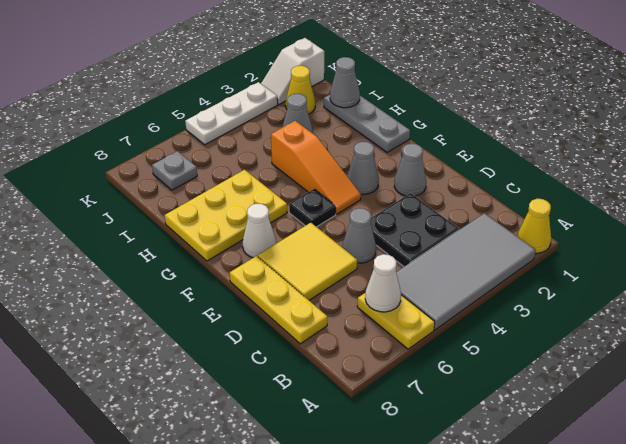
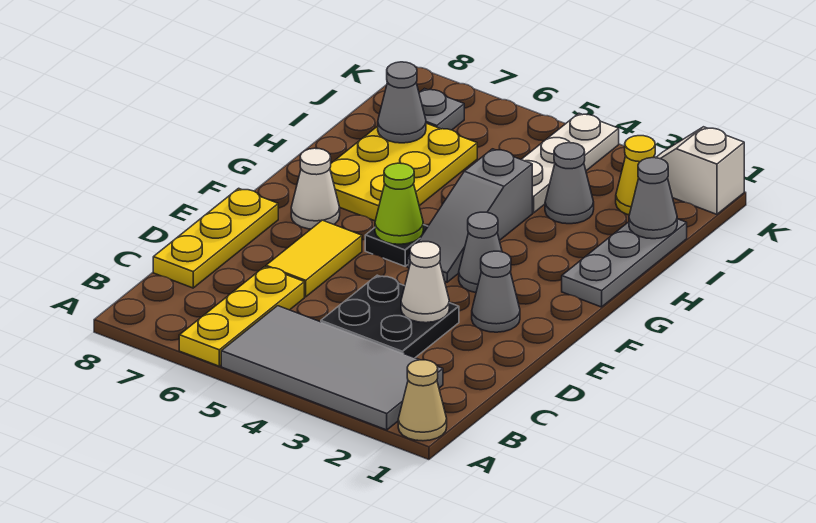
yellow 1x1 cone [517,199,551,253] -> tan 1x1 cone [398,360,447,441]
yellow 1x2 plate [357,293,435,349] -> yellow 1x3 plate [179,267,304,366]
white 1x1 cone [365,254,401,312] -> white 1x1 cone moved to [401,242,449,323]
grey 1x1 cone [343,208,376,263] -> grey 1x1 cone moved to [378,62,426,143]
yellow 2x2 tile [258,223,357,300] -> yellow 1x2 tile [266,220,362,297]
orange 1x3 slope [271,121,361,214] -> grey 1x3 slope [407,149,532,282]
none -> lime 1x1 cone [375,163,424,244]
yellow 2x3 plate [165,170,287,261] -> yellow 2x3 plate turned to [330,123,477,221]
white 1x3 plate [185,82,278,145] -> white 1x3 plate turned to [521,113,619,213]

